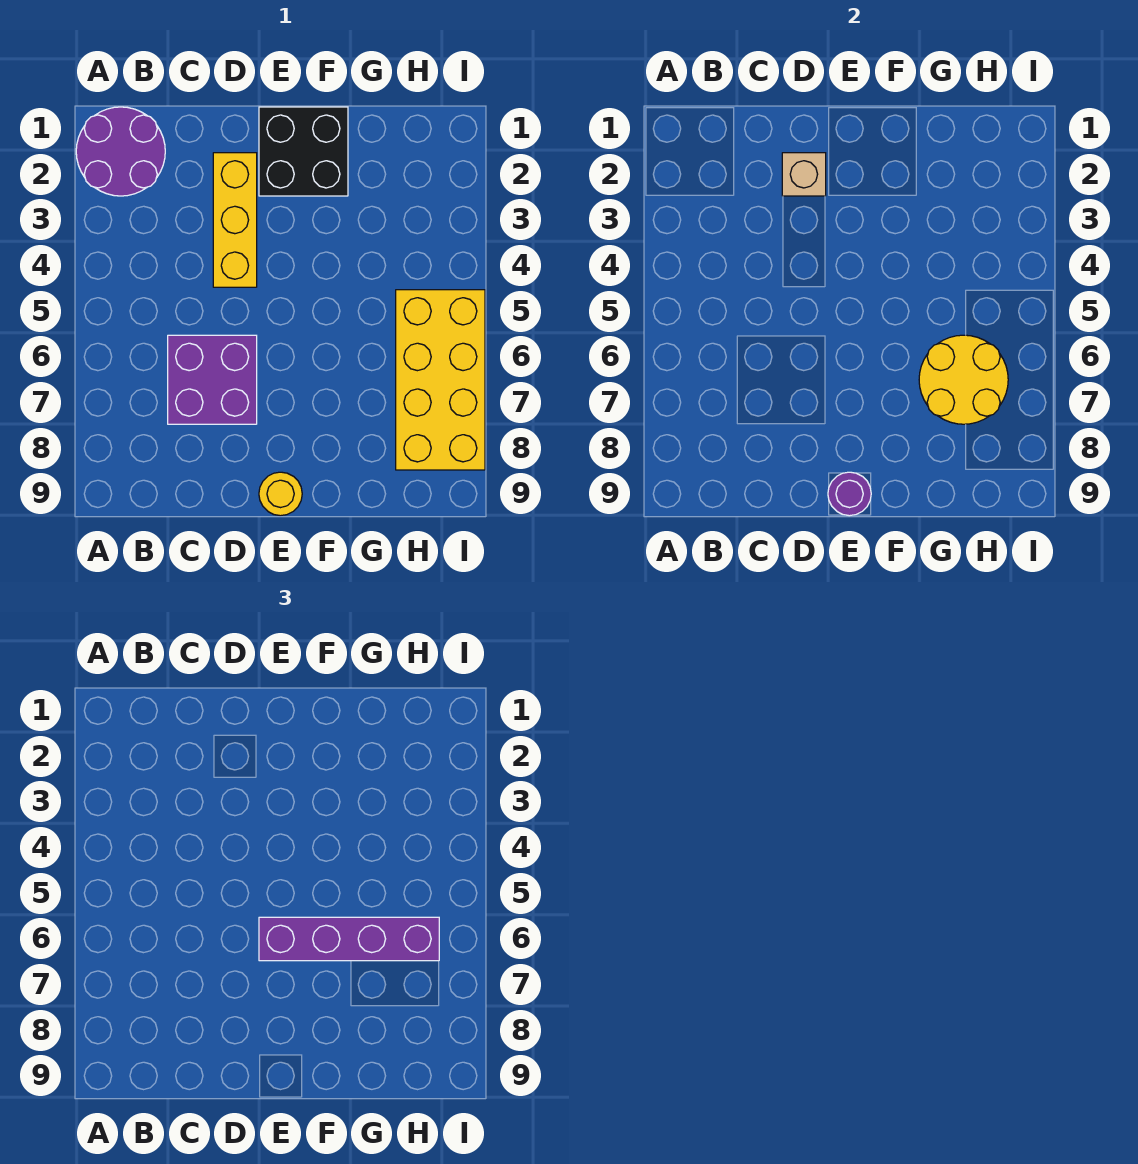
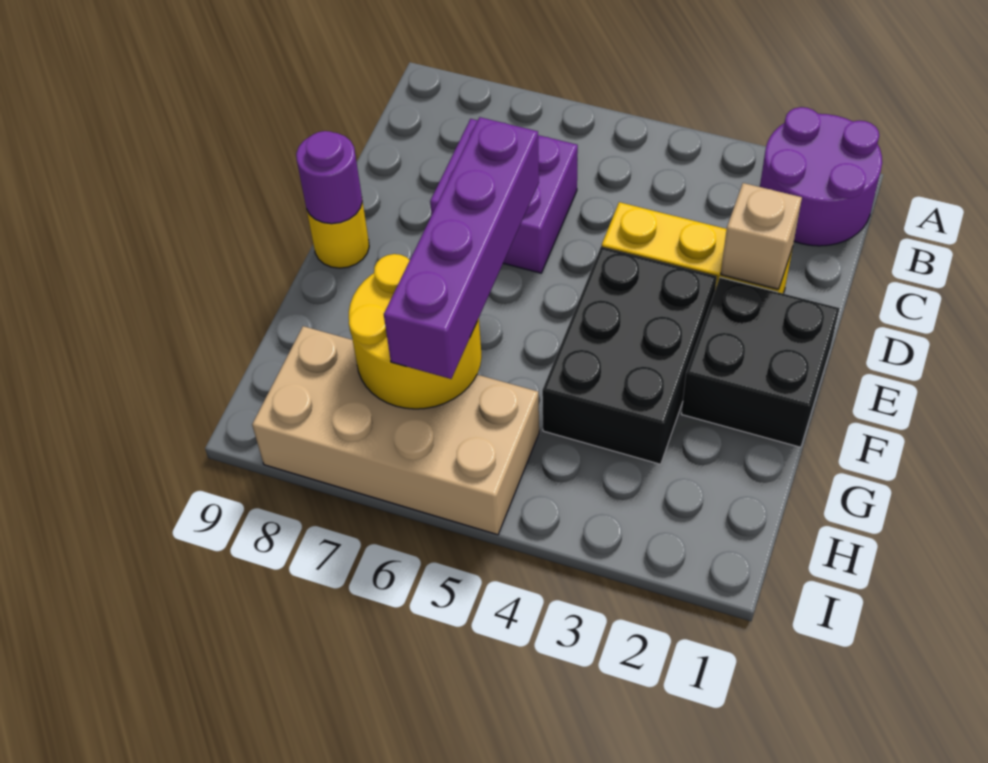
none -> black 2x3 brick [542,247,717,464]
yellow 2x4 brick [396,290,485,470] -> tan 2x4 brick [252,326,539,535]

